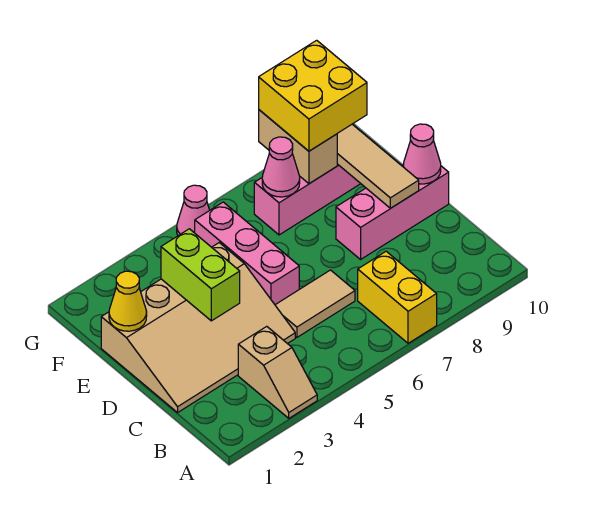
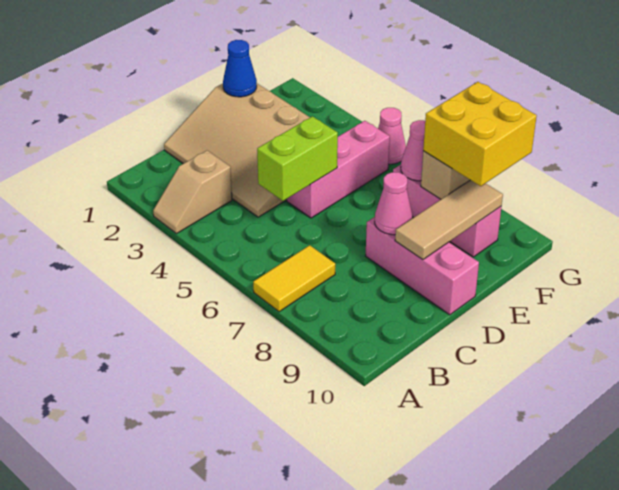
yellow 1x2 brick [358,251,437,343] -> yellow 1x2 tile [253,245,335,312]
tan 1x2 tile [275,270,355,337] -> none
lime 1x2 brick [161,229,240,321] -> lime 1x2 brick moved to [257,116,338,201]
pink 1x1 cone [403,124,441,184] -> pink 1x1 cone moved to [375,172,412,235]
yellow 1x1 cone [109,271,147,331] -> blue 1x1 cone [223,40,257,97]

